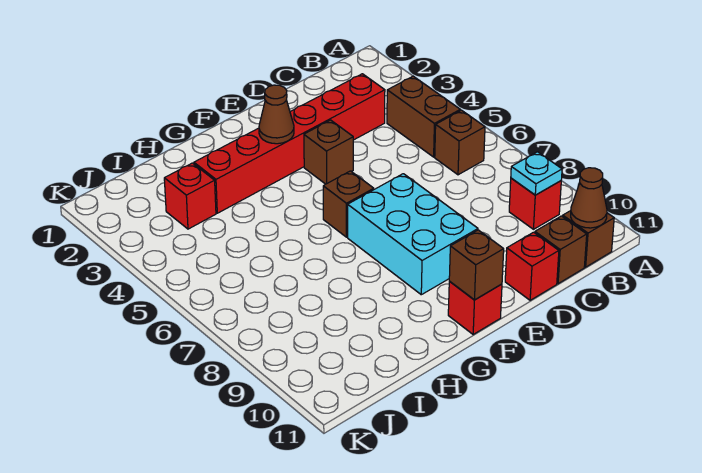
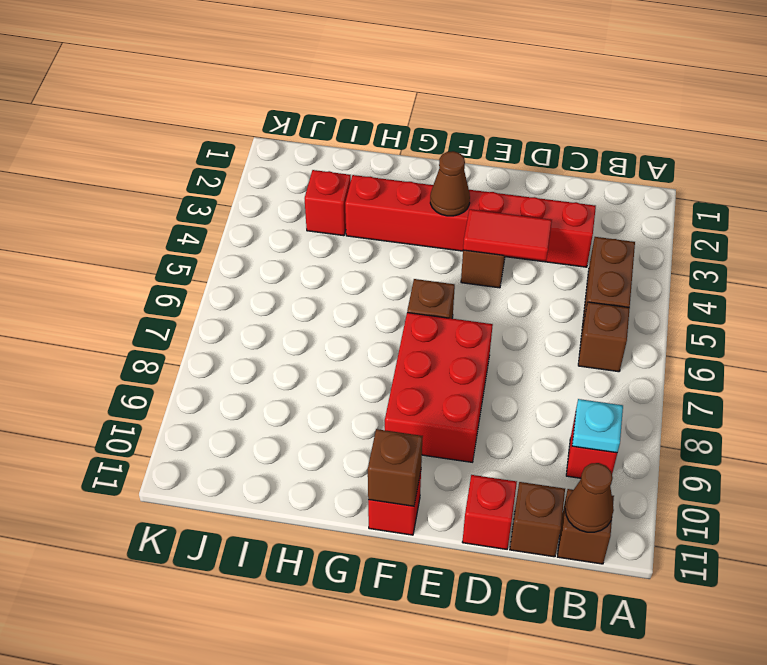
none -> red 1x2 tile [463,209,552,261]
cyan 2x3 brick [348,174,478,295] -> red 2x3 brick [385,313,493,462]

